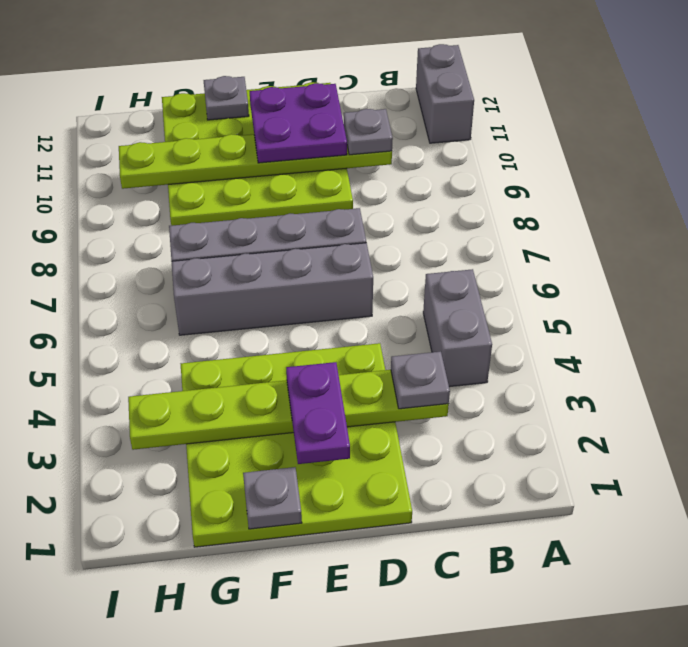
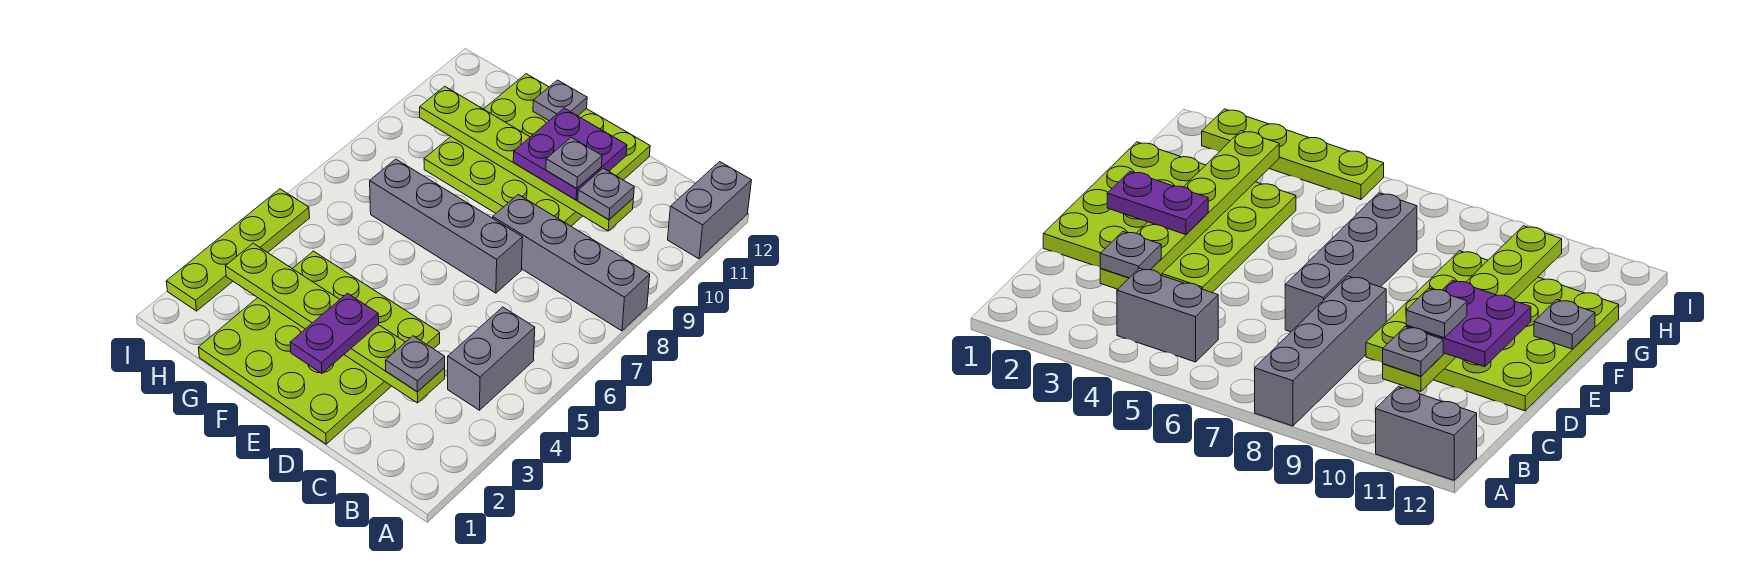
grey 1x4 brick [172,243,373,335] -> grey 1x4 brick moved to [493,195,650,331]
grey 1x1 plate [243,467,302,529] -> grey 1x1 plate moved to [546,137,602,188]
none -> lime 1x4 plate [166,189,310,311]

